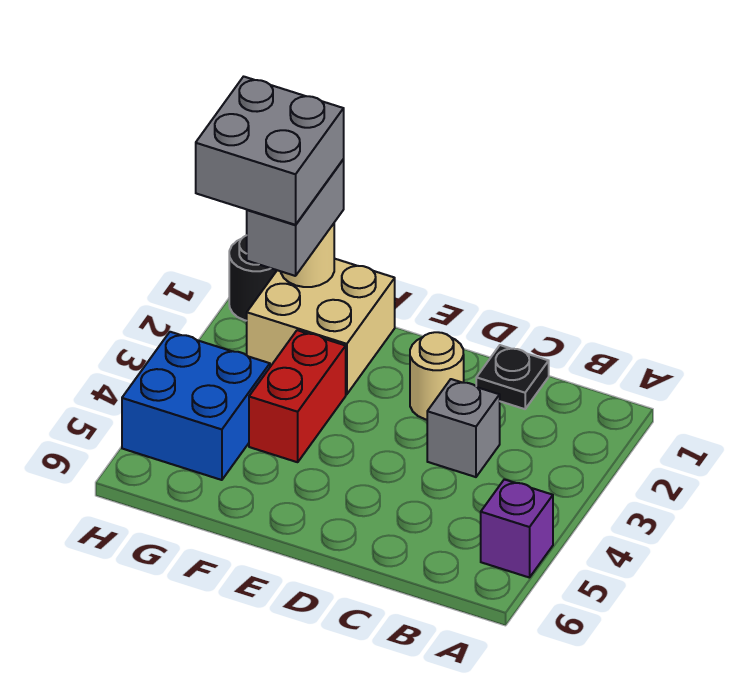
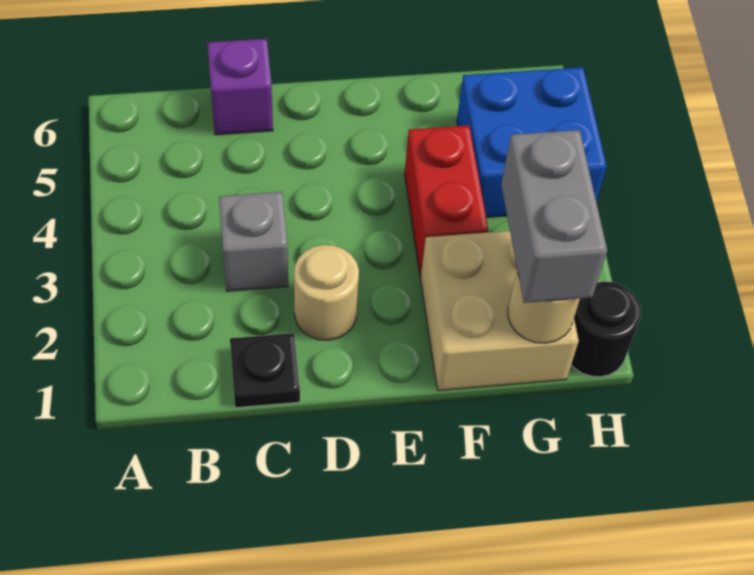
purple 1x1 brick [481,479,553,578] -> purple 1x1 brick moved to [207,39,273,135]
grey 2x2 brick [196,77,344,225] -> none

